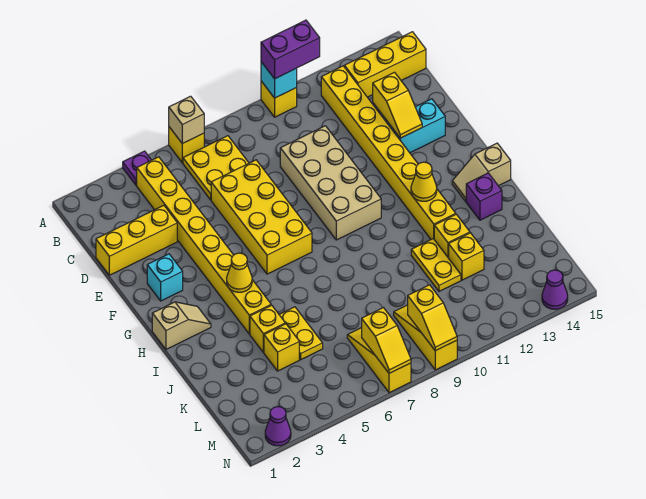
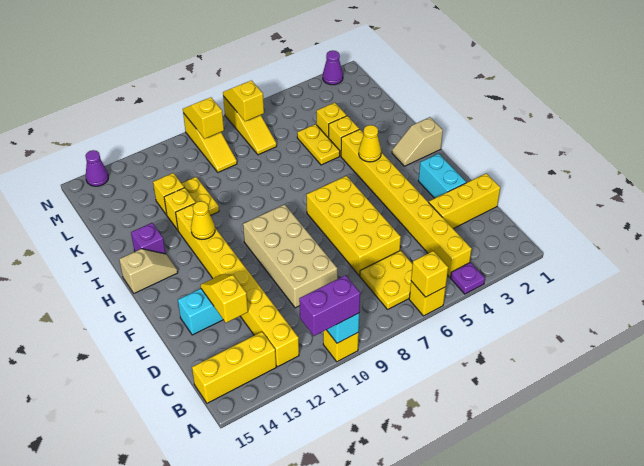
tan 1x1 brick [169,96,204,144] -> yellow 1x1 brick [411,251,448,297]
cyan 1x1 brick [147,254,183,301] -> cyan 1x2 brick [418,154,466,198]

